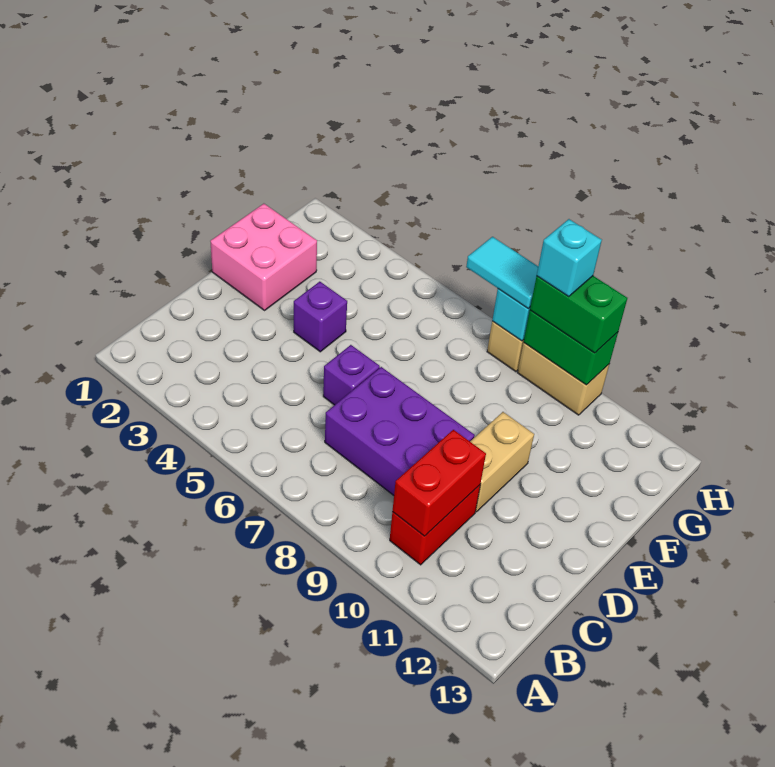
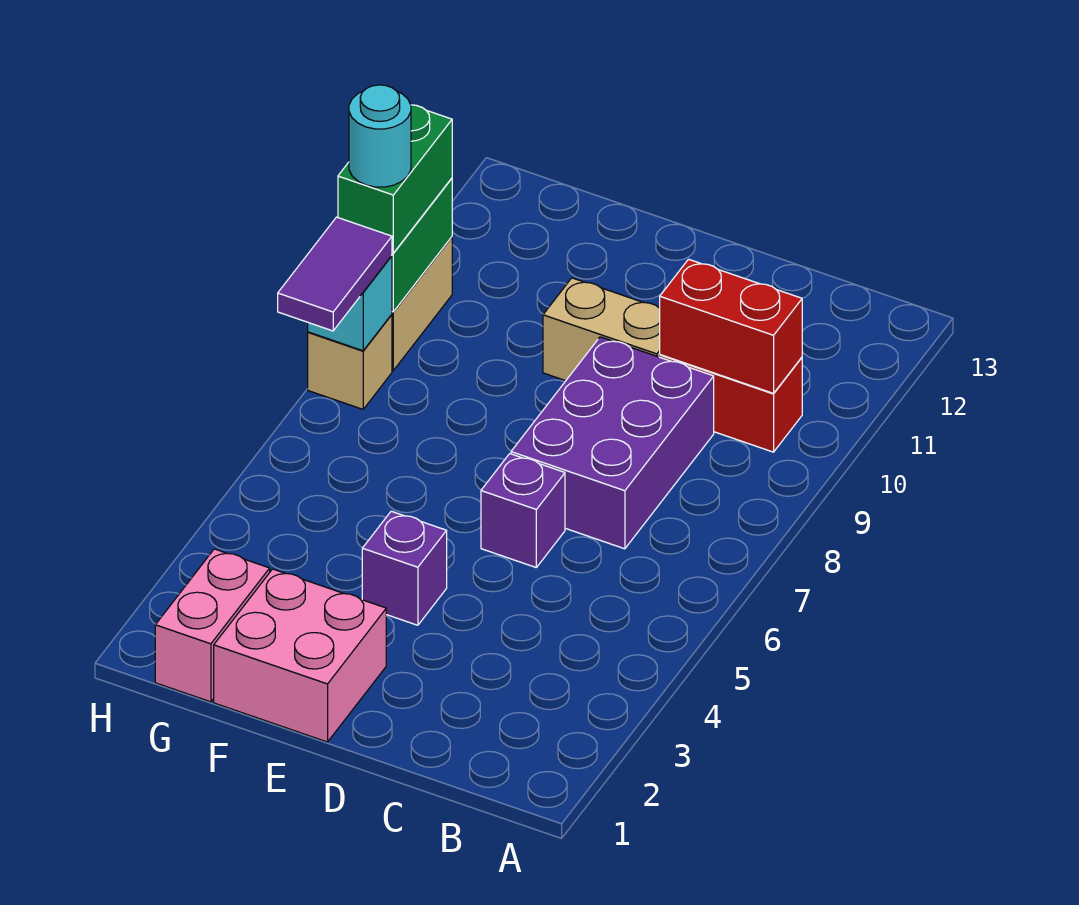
none -> pink 1x2 brick [155,549,270,702]
cyan 1x2 tile [466,237,538,309] -> purple 1x2 tile [278,217,392,331]
cyan 1x1 brick [537,219,602,297] -> cyan 1x1 round brick [349,85,411,187]

